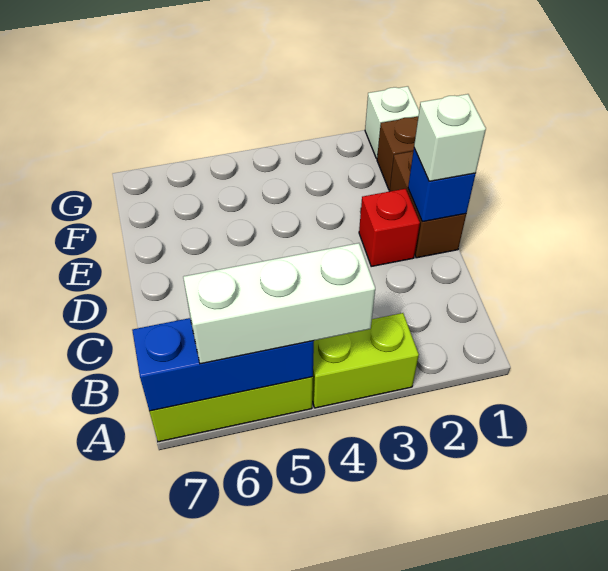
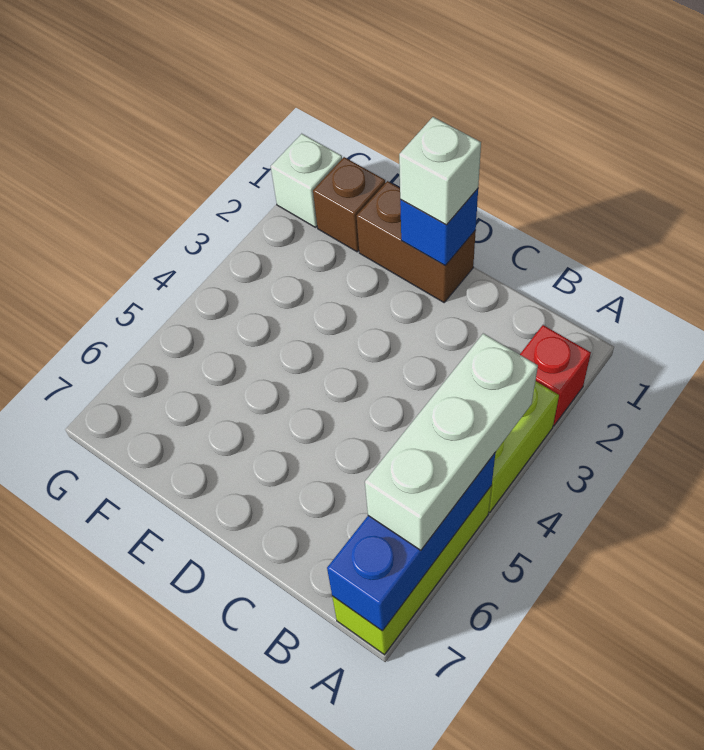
red 1x1 brick [359,189,420,266] -> red 1x1 brick moved to [520,325,591,426]

